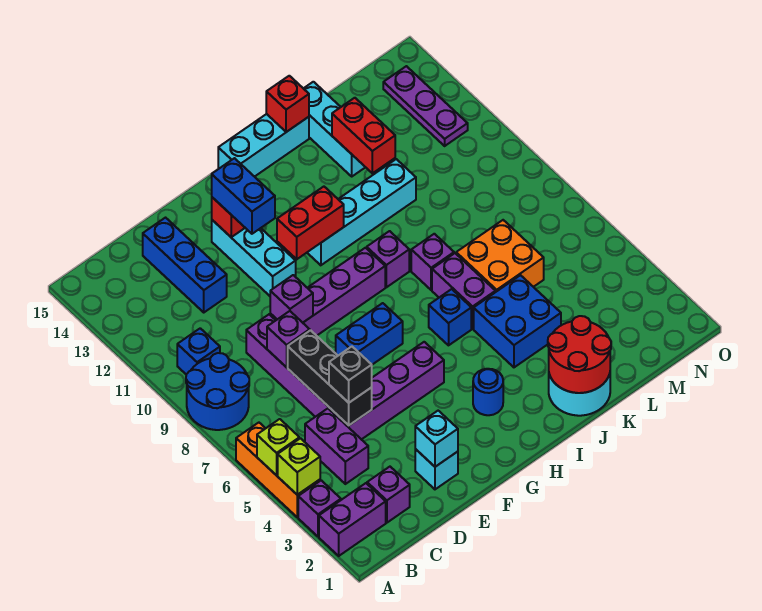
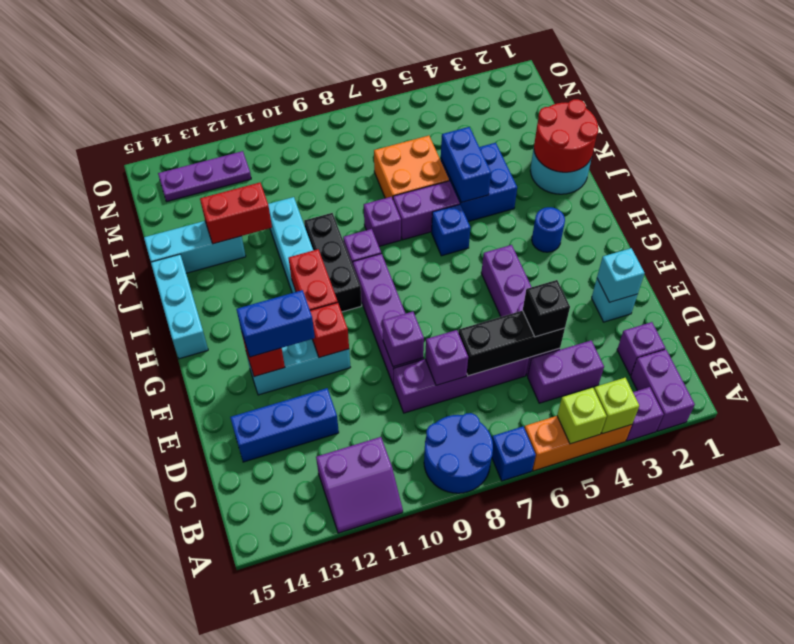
none -> purple 2x2 slope [316,437,403,533]
blue 1x1 brick [177,328,220,374] -> blue 1x1 brick moved to [492,426,536,481]
blue 1x2 brick [336,303,403,365] -> blue 1x2 brick moved to [441,127,491,202]
none -> black 1x3 brick [304,213,362,312]
red 1x1 brick [266,76,309,132] -> red 1x1 brick moved to [310,303,349,358]

